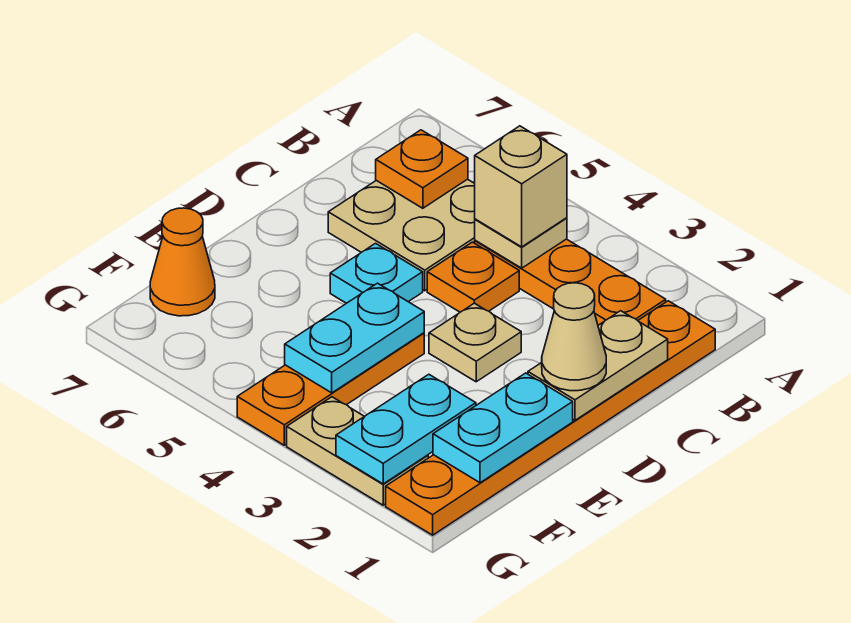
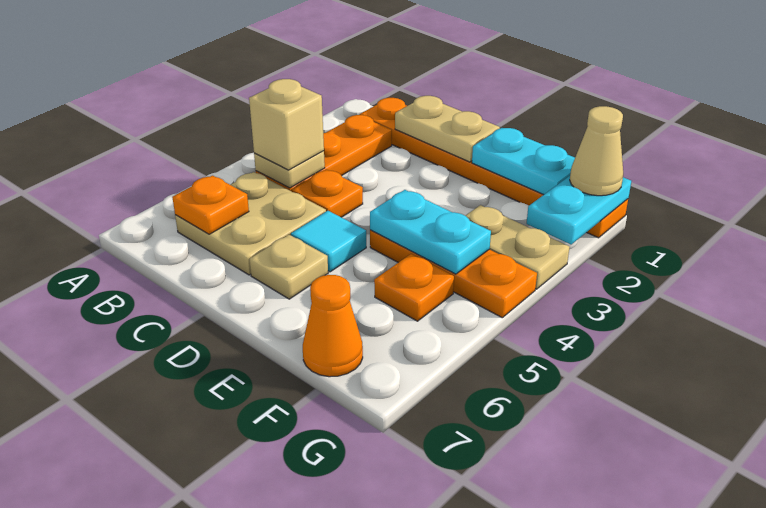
tan 1x1 cone [542,283,606,391] -> tan 1x1 cone moved to [570,106,623,196]
tan 1x1 plate [429,303,521,382] -> tan 1x1 plate moved to [249,235,328,299]
cyan 1x1 plate [330,244,423,303] -> cyan 1x1 tile [291,211,366,272]
cyan 1x2 plate [336,374,476,484] -> cyan 1x2 plate turned to [527,176,631,244]
none -> orange 1x1 plate [374,254,454,321]
tan 1x2 plate [287,397,428,505] -> tan 1x2 plate turned to [465,205,570,289]

